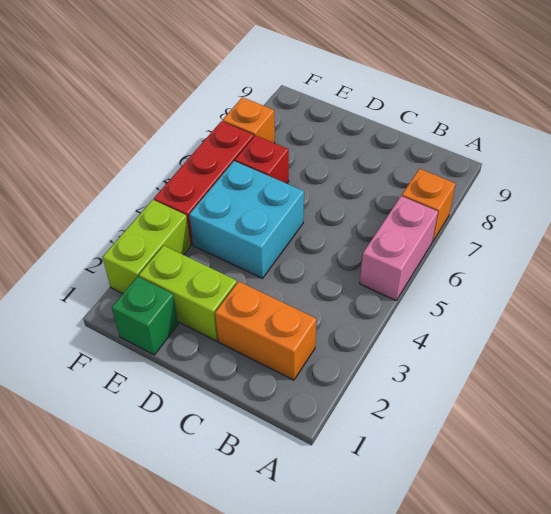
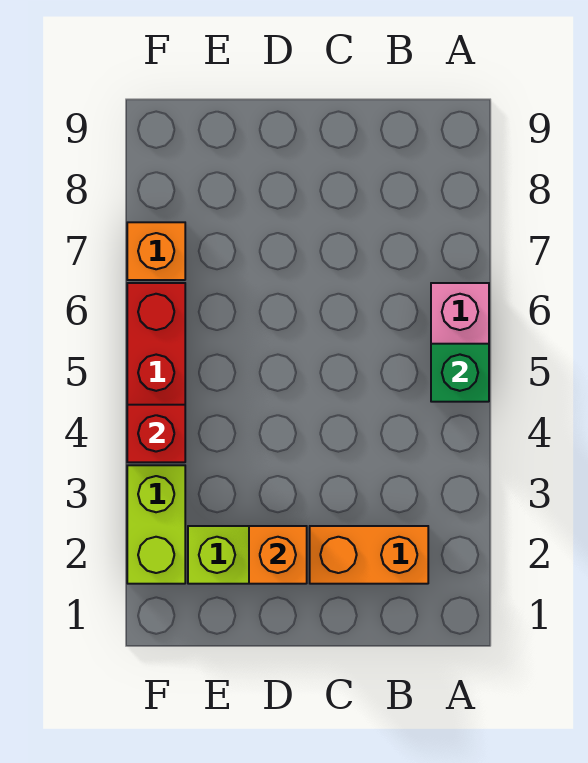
orange 1x1 brick [402,169,456,242] -> orange 1x1 brick moved to [249,526,307,584]
cyan 2x2 brick [189,161,304,278] -> none
green 1x1 brick [112,276,178,355] -> green 1x1 brick moved to [431,344,489,402]
red 1x1 brick [235,135,289,184] -> red 1x1 brick moved to [127,405,185,462]

